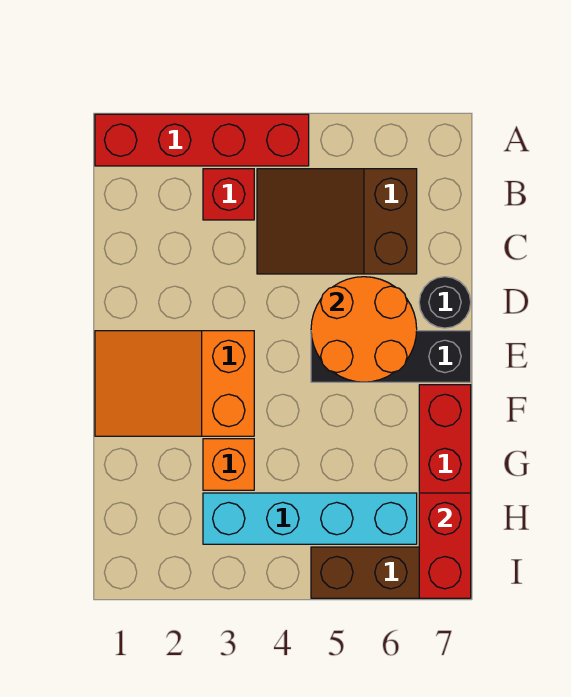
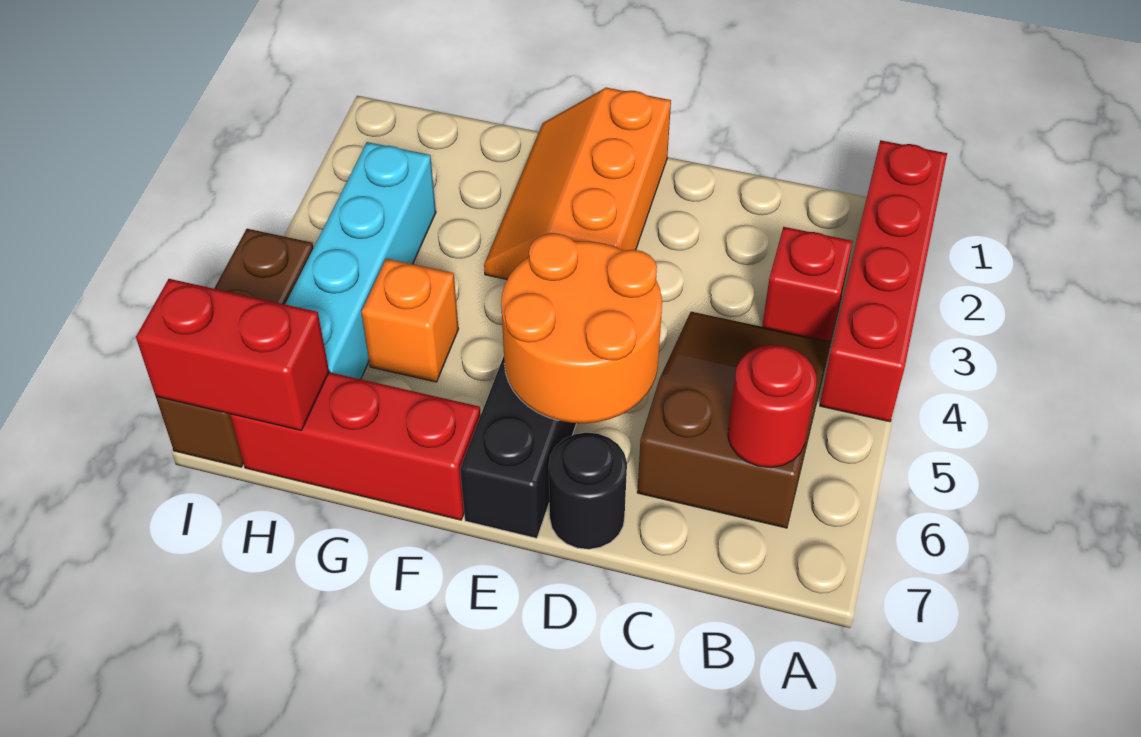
none -> red 1x1 round brick [728,345,816,468]
orange 2x3 slope [95,331,254,436] -> orange 2x3 slope turned to [484,88,671,279]
orange 1x1 brick [203,439,254,490] -> orange 1x1 brick moved to [362,259,458,382]

